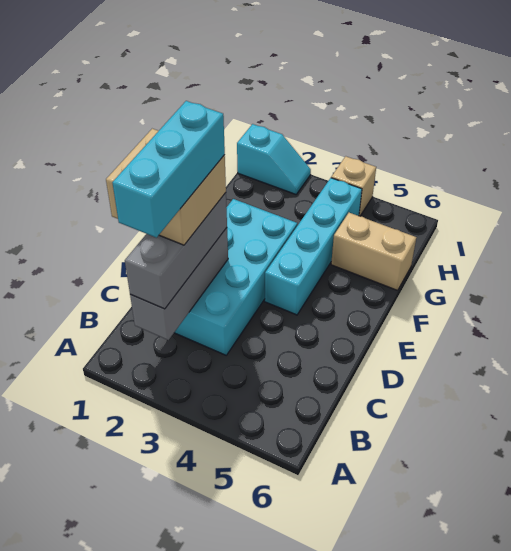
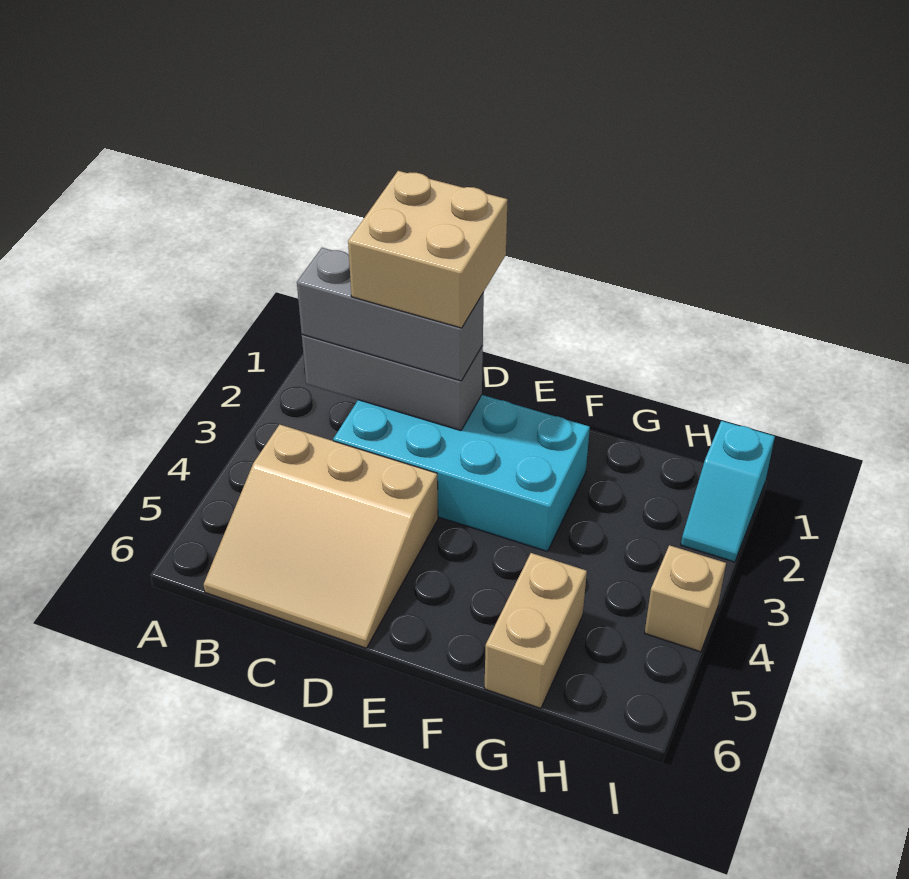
cyan 1x3 brick [112,101,225,238] -> none
none -> tan 3x3 slope [204,425,438,648]
cyan 1x4 brick [265,178,362,315] -> none

